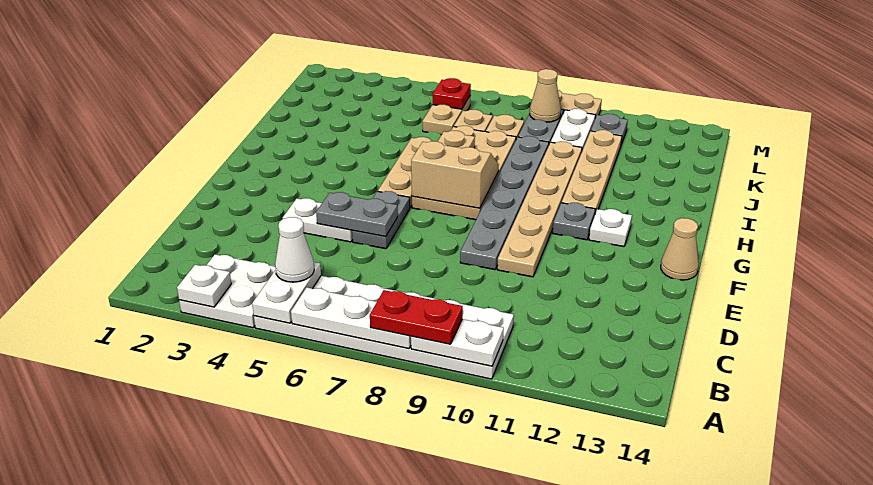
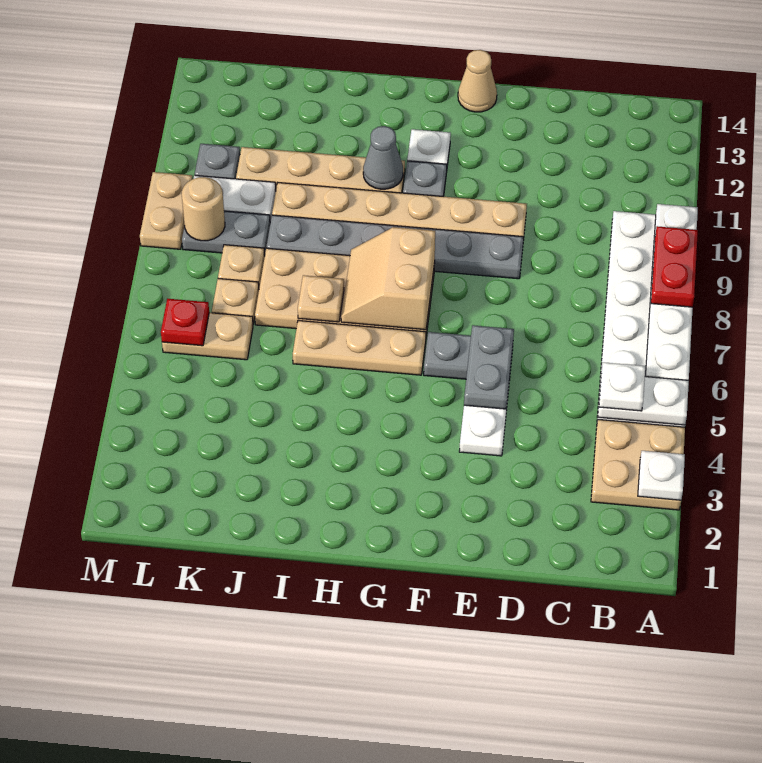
white 2x2 plate [179,254,276,328] -> tan 2x2 plate [591,419,685,510]
white 1x1 cone [275,217,314,282] -> white 1x1 plate [599,362,645,411]
none -> grey 1x1 cone [363,126,403,189]
tan 1x1 cone [530,69,561,122] -> tan 1x1 round brick [182,177,225,241]

